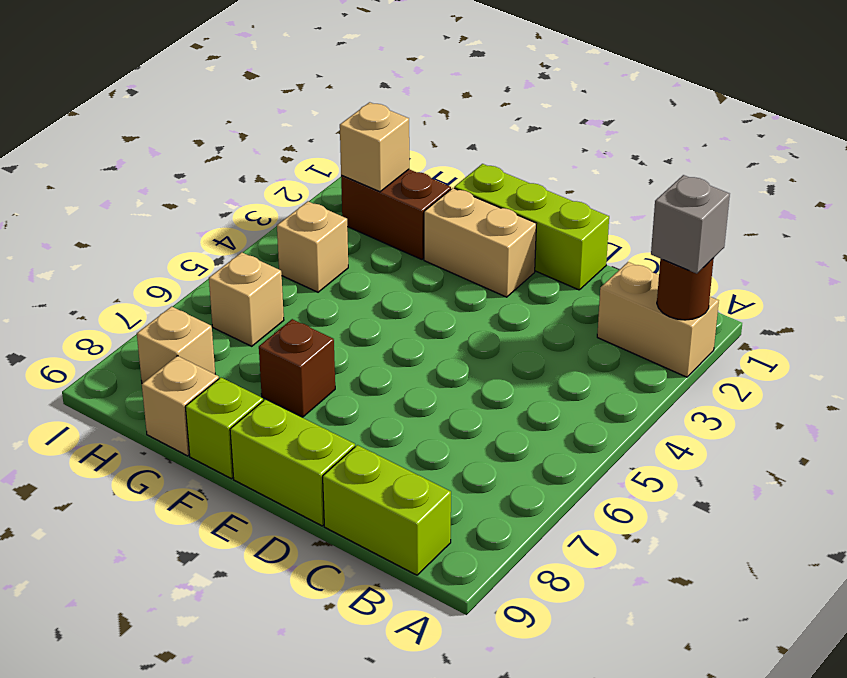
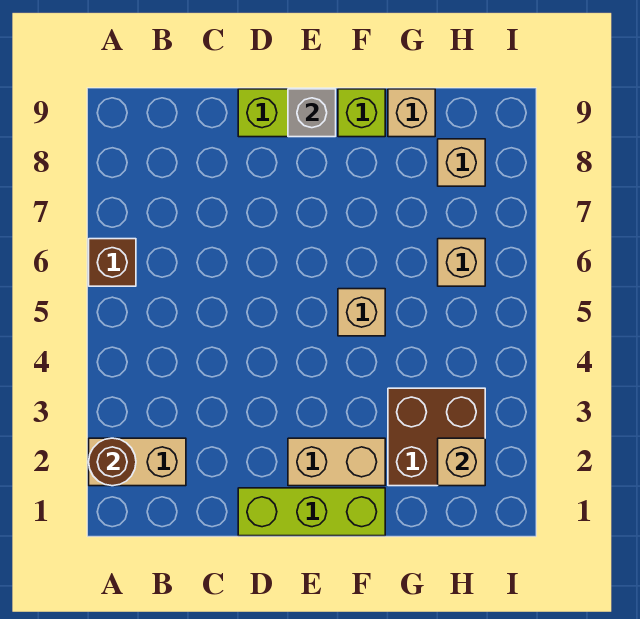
grey 1x1 brick [651,175,730,274] -> grey 1x1 brick moved to [288,89,336,137]
lime 1x2 brick [323,445,451,575] -> none
brown 1x1 brick [259,319,335,417] -> brown 1x1 brick moved to [89,239,136,286]
brown 1x2 brick [341,169,451,259] -> brown 2x2 brick [388,388,485,486]
tan 1x1 brick [277,201,348,292] -> tan 1x1 brick moved to [338,289,385,336]

